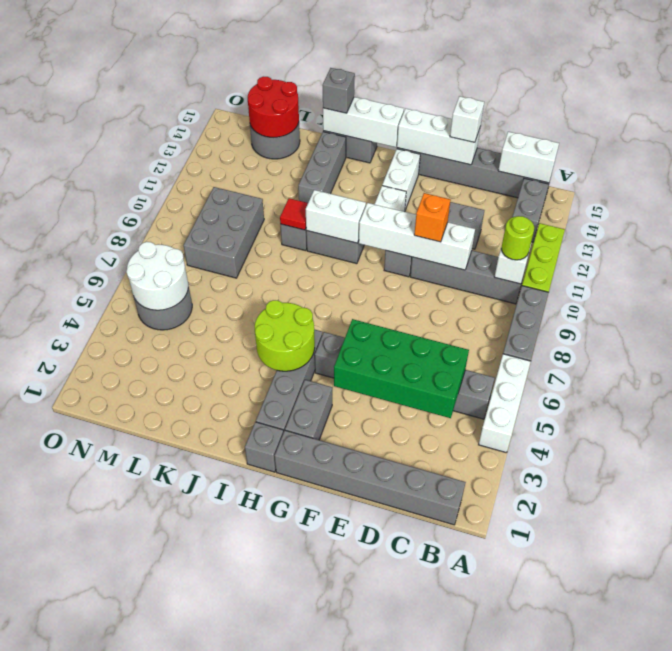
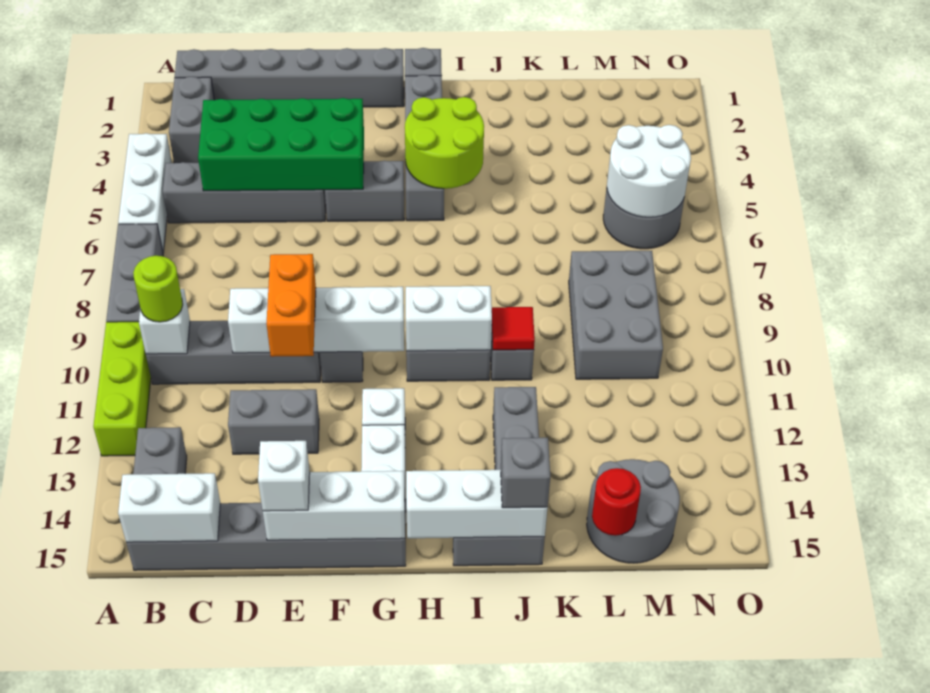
orange 1x1 brick [414,193,450,242] -> orange 1x2 brick [266,254,316,357]
grey 1x2 brick [285,380,332,440] -> grey 1x2 brick moved to [169,77,214,163]
red 2x2 round brick [248,77,299,138] -> red 1x1 round brick [592,468,641,536]

